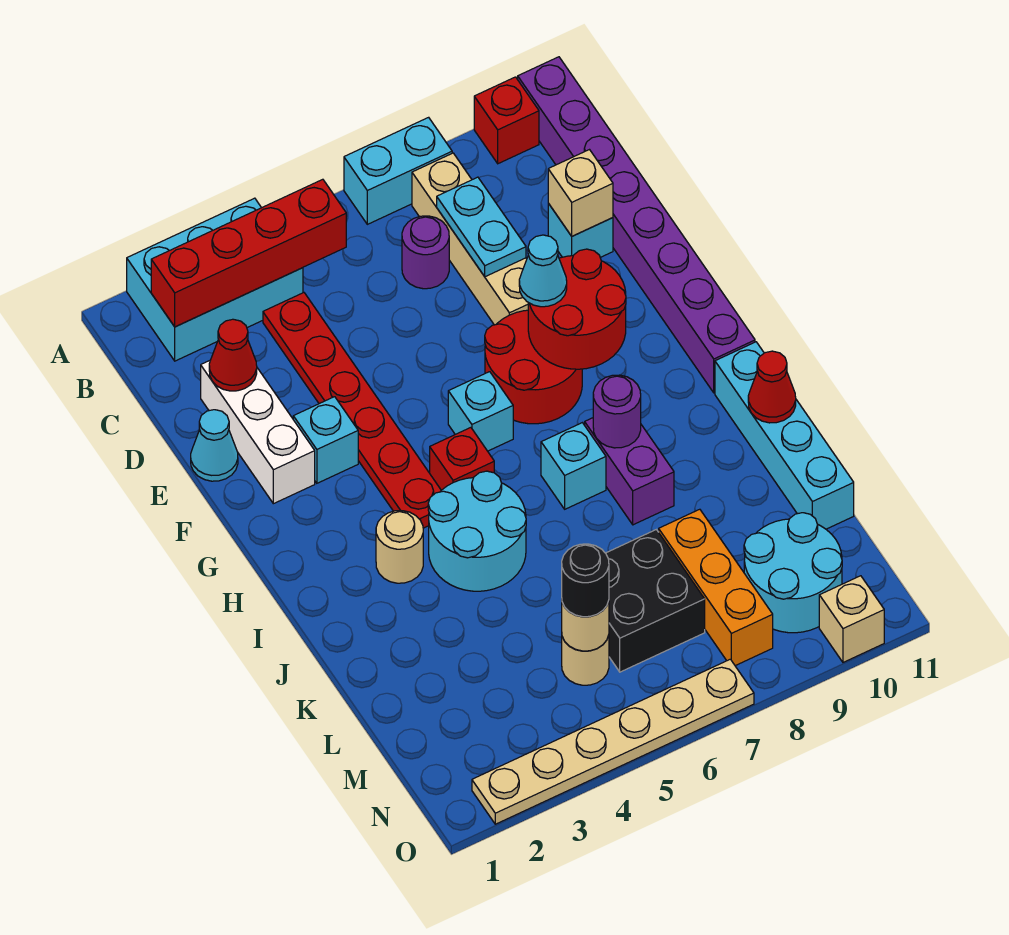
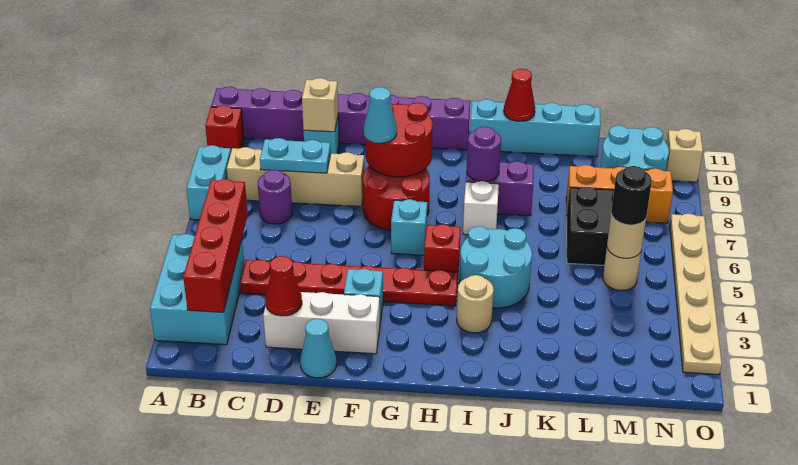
cyan 1x1 brick [541,423,606,509] -> white 1x1 brick [463,181,499,235]

